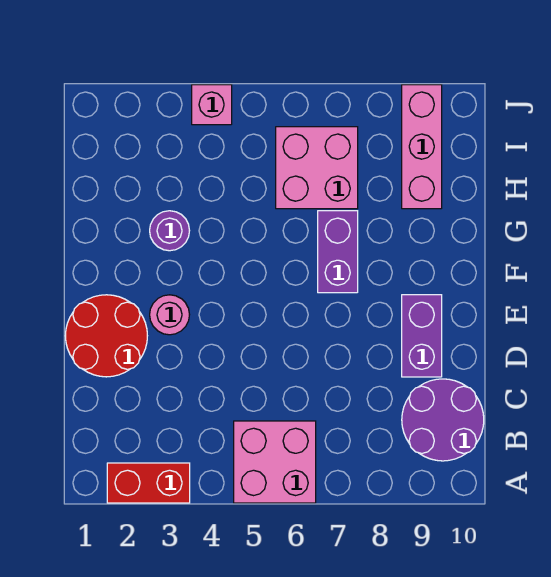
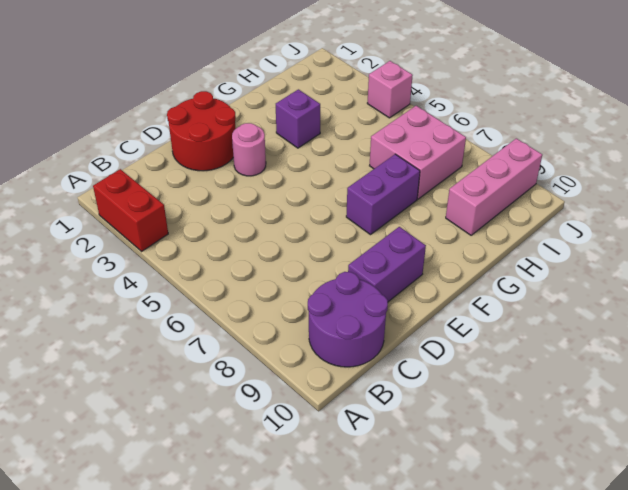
pink 2x2 brick [234,421,316,503] -> none
purple 1x1 round brick [150,211,190,251] -> purple 1x1 brick [276,89,320,148]

